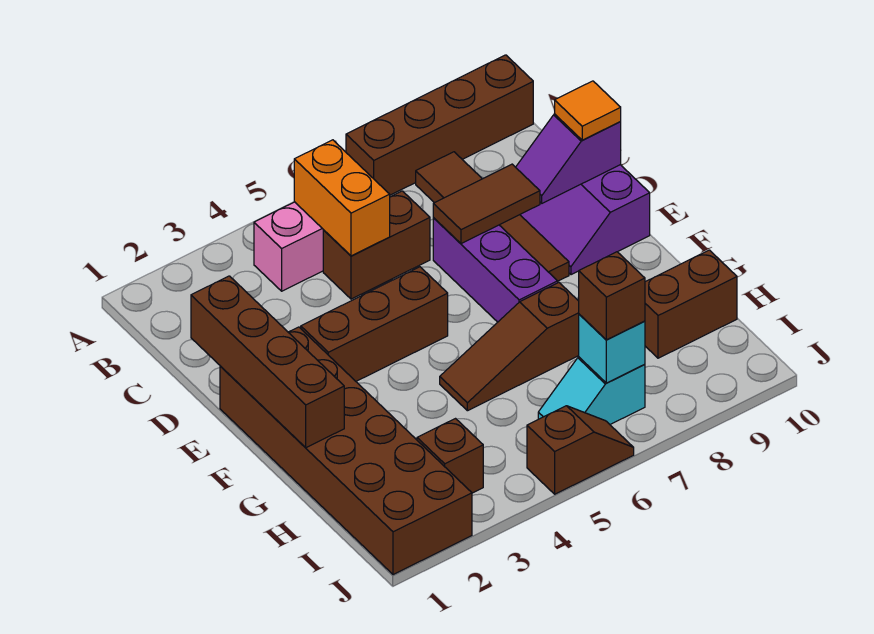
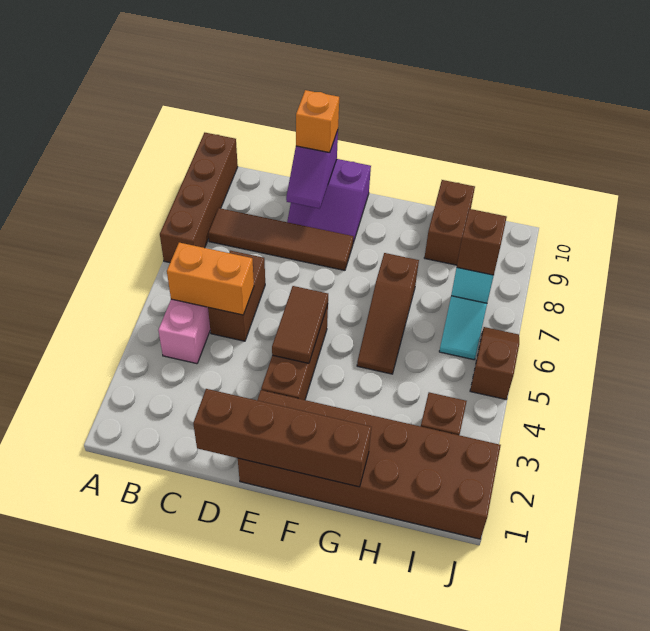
purple 1x3 brick [433,218,558,322] -> none
brown 1x2 tile [433,164,540,244] -> brown 1x2 tile moved to [272,286,328,363]
orange 1x1 tile [555,81,621,140] -> orange 1x1 brick [296,90,339,153]

